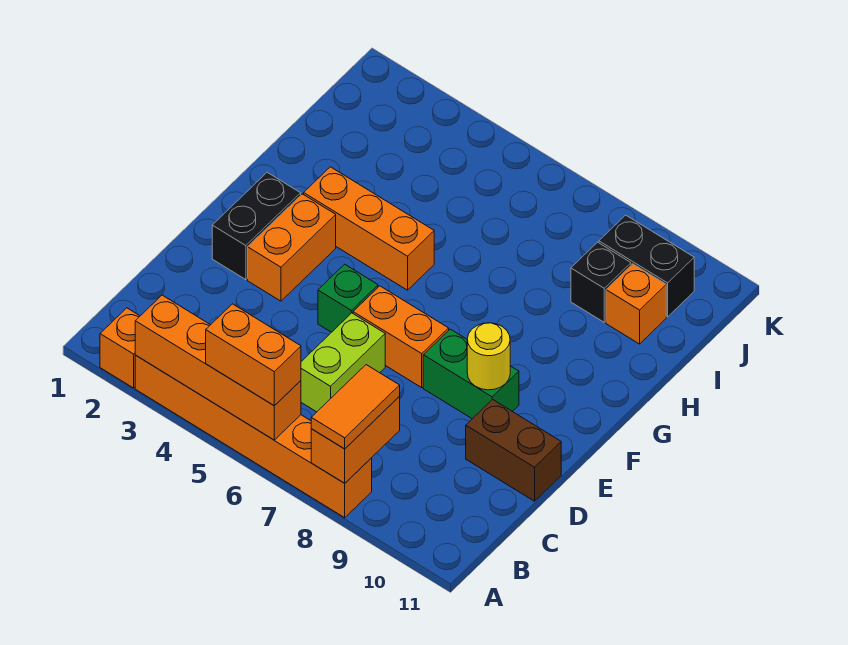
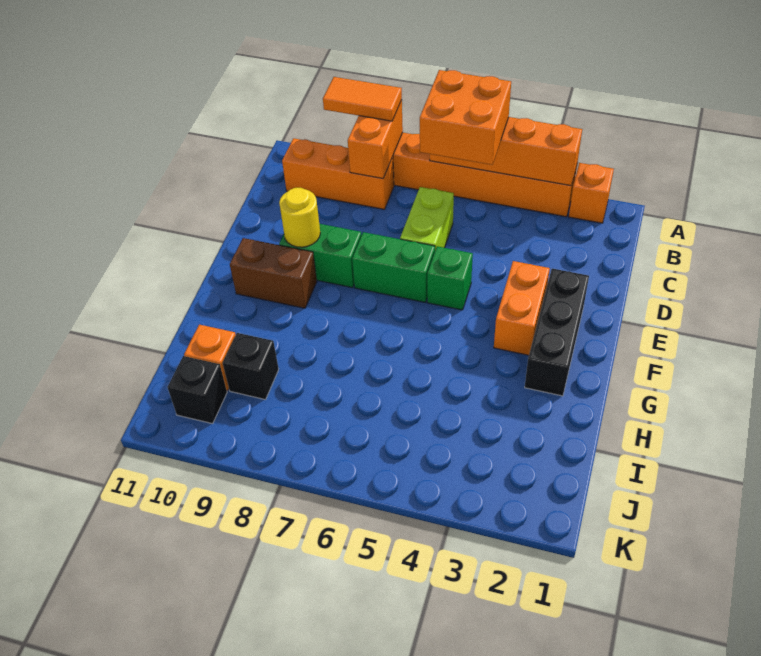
orange 1x2 brick [206,304,301,406] -> orange 2x2 brick [420,70,511,165]
orange 1x2 tile [311,365,400,449] -> orange 1x2 tile turned to [323,77,402,121]
brown 1x2 brick [466,399,561,501] -> brown 1x2 brick moved to [230,238,317,308]
black 1x2 brick [212,172,301,280] -> black 1x3 brick [525,269,589,396]
orange 1x2 brick [353,286,449,387] -> green 1x2 brick [352,232,435,302]
orange 1x3 brick [304,167,434,290] -> orange 1x3 brick moved to [282,138,394,209]
black 1x2 brick [599,215,694,317] -> black 1x1 brick [168,356,227,424]

